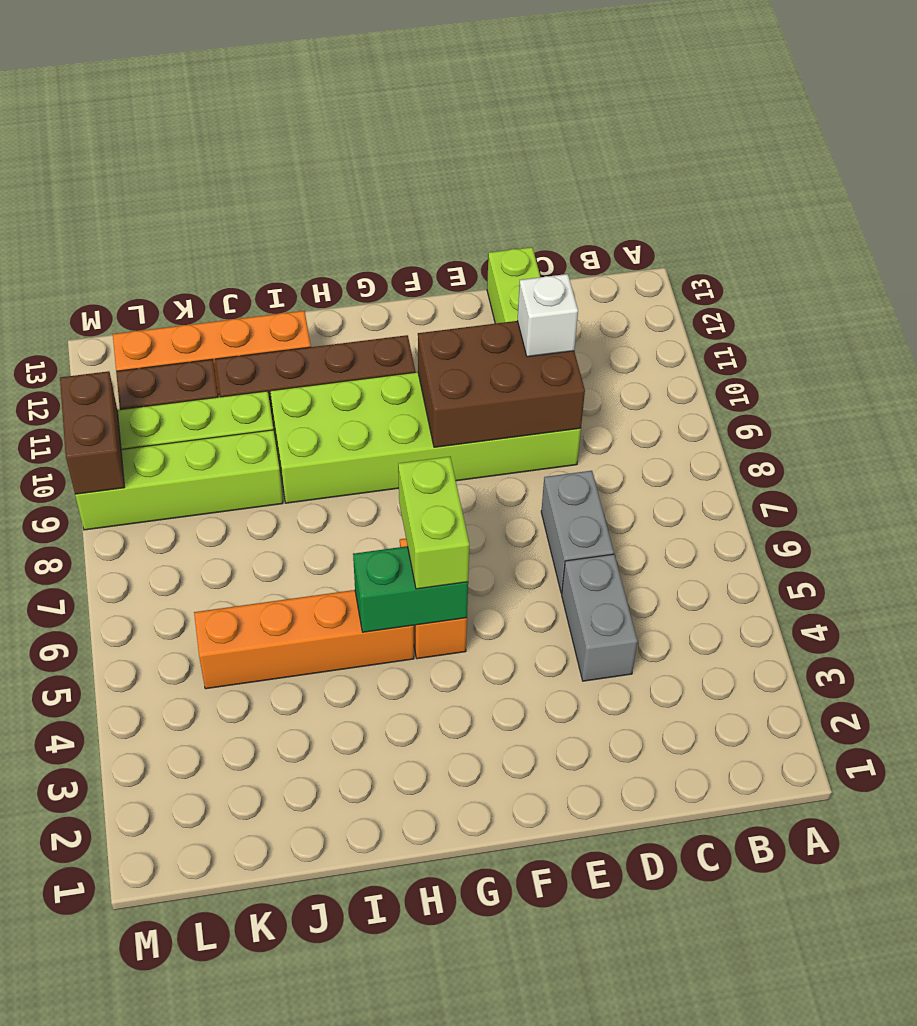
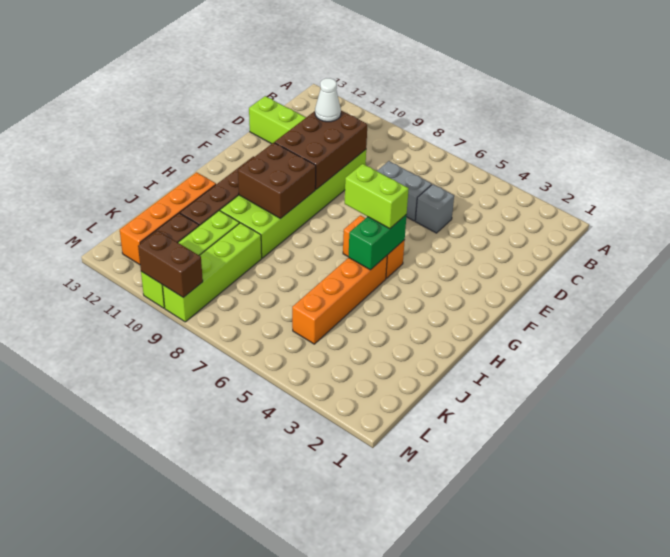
grey 1x2 brick [562,554,637,681] -> grey 1x1 brick [415,184,454,233]
white 1x1 brick [517,274,578,357] -> white 1x1 cone [315,78,341,122]
none -> brown 2x2 brick [238,143,316,219]

